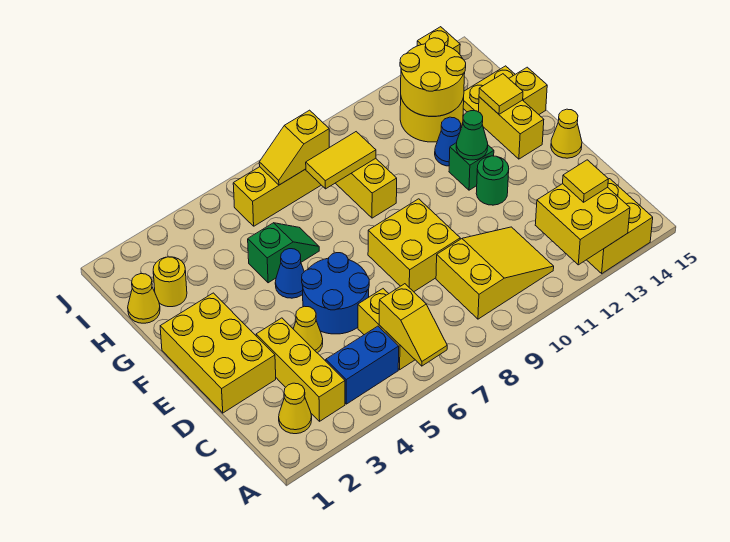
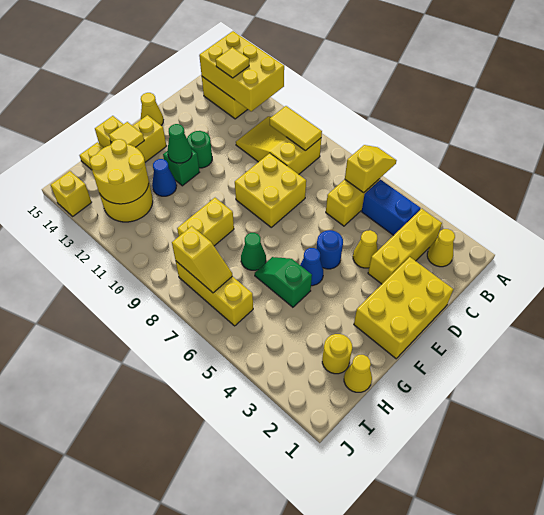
yellow 2x2 brick [535,184,630,265] -> yellow 2x3 brick [199,31,284,111]
blue 2x2 round brick [302,253,369,334] -> blue 1x1 round brick [316,230,343,269]
none -> green 1x1 cone [241,233,266,270]
yellow 1x2 tile [306,132,376,189] -> yellow 1x2 tile moved to [270,106,322,151]

